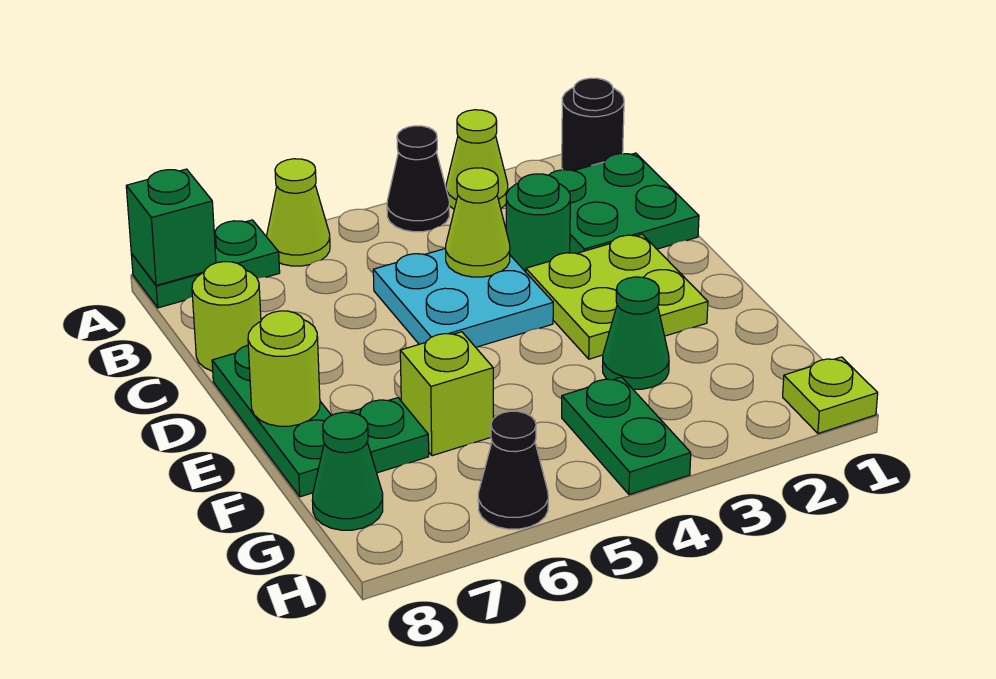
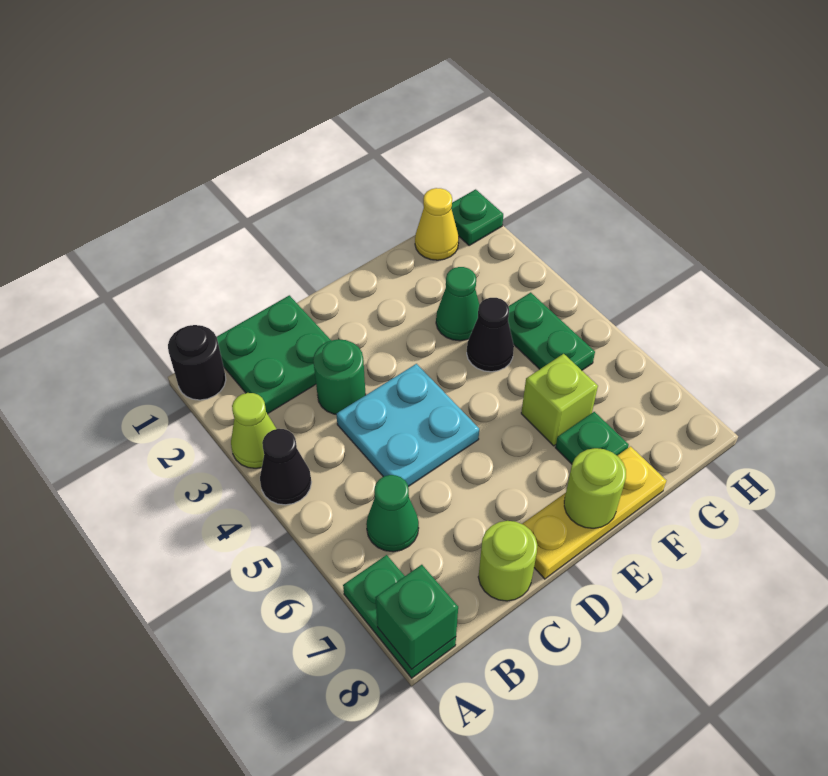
lime 1x1 cone [267,159,330,266] -> none
lime 1x1 cone [446,168,510,277] -> none
lime 2x2 plate [526,234,708,359] -> none
green 1x3 plate [212,345,331,497] -> yellow 1x3 plate [523,446,667,579]
none -> yellow 1x1 cone [415,188,459,260]
green 1x2 plate [562,377,691,495] -> green 1x2 plate turned to [508,292,595,370]
green 1x1 cone [312,412,383,530] -> green 1x1 cone moved to [366,475,419,552]
lime 1x1 plate [783,357,878,433] -> green 1x1 plate [451,189,503,246]
black 1x1 cone [478,411,548,529] -> black 1x1 cone moved to [467,298,514,372]

